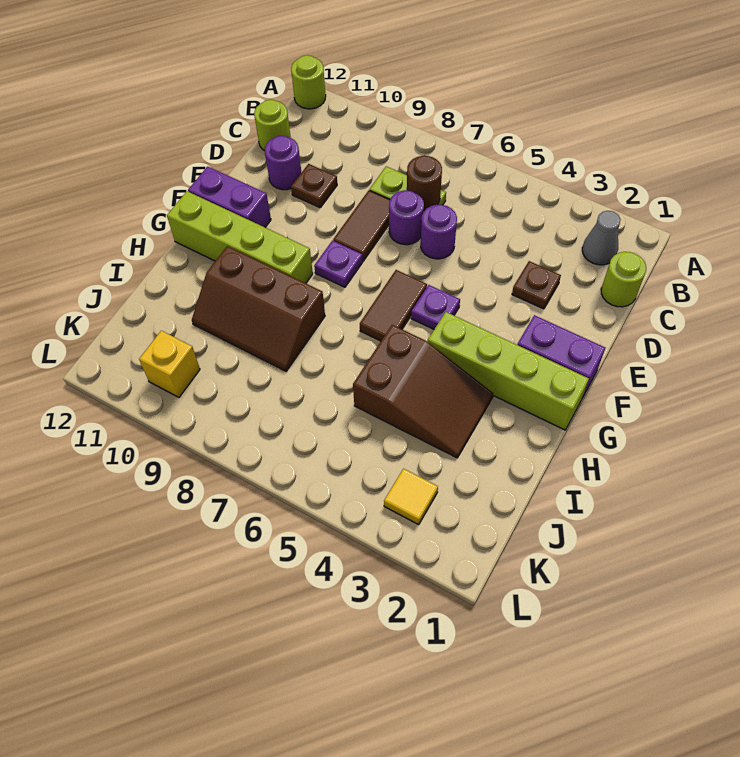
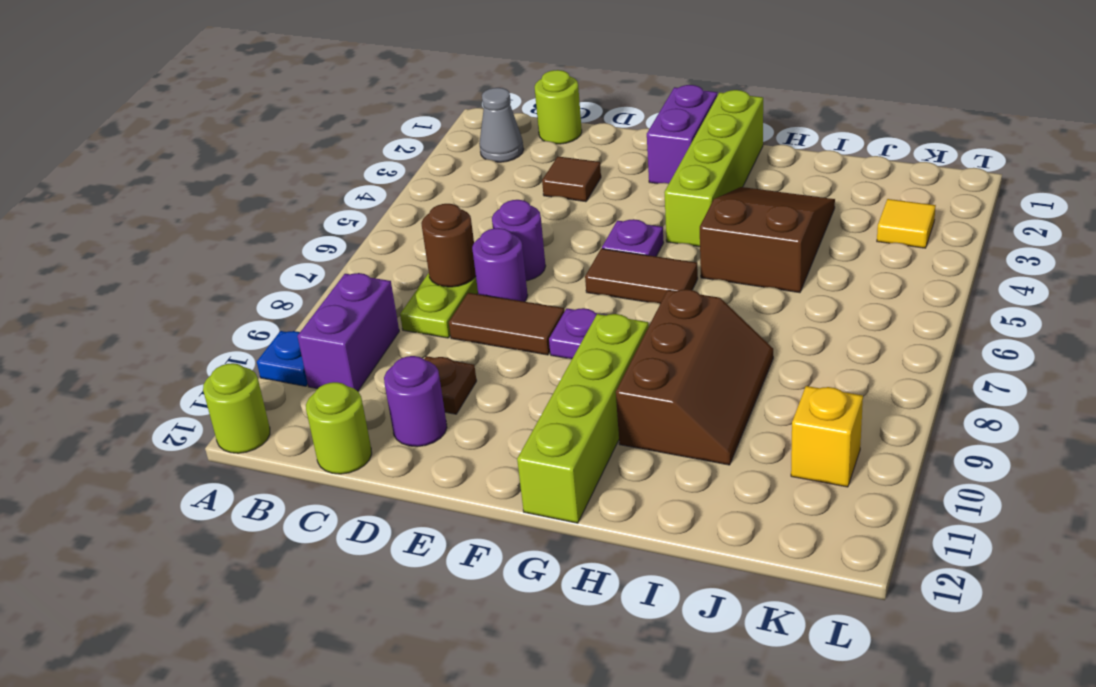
none -> blue 1x1 plate [257,331,308,386]
brown 1x1 plate [512,261,561,309] -> brown 1x1 tile [542,157,601,202]
purple 1x2 brick [188,166,271,227] -> purple 1x2 brick moved to [297,273,399,391]

